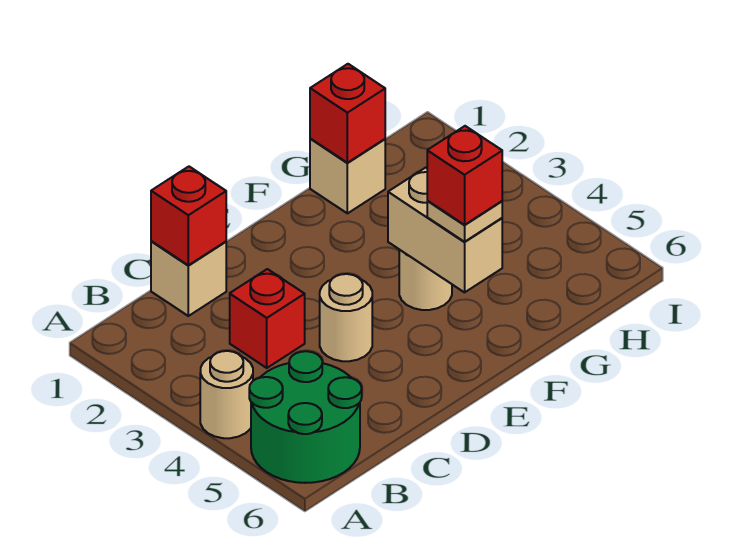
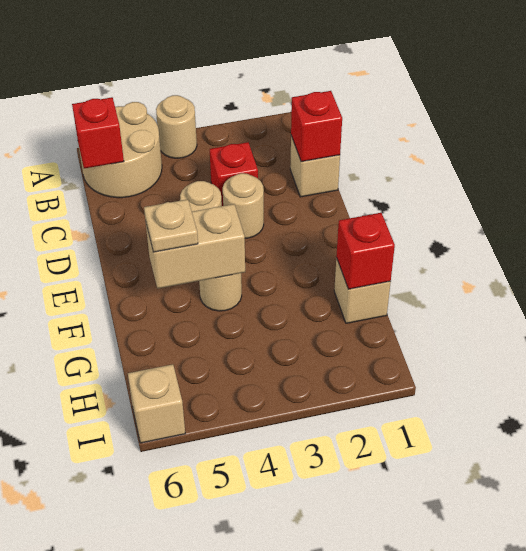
green 2x2 round brick [249,351,362,483] -> tan 2x2 round brick [78,102,162,198]
none -> tan 1x1 round brick [223,173,264,238]
red 1x1 brick [427,126,502,225] -> red 1x1 brick moved to [72,97,124,168]
none -> tan 1x1 brick [128,364,185,443]

